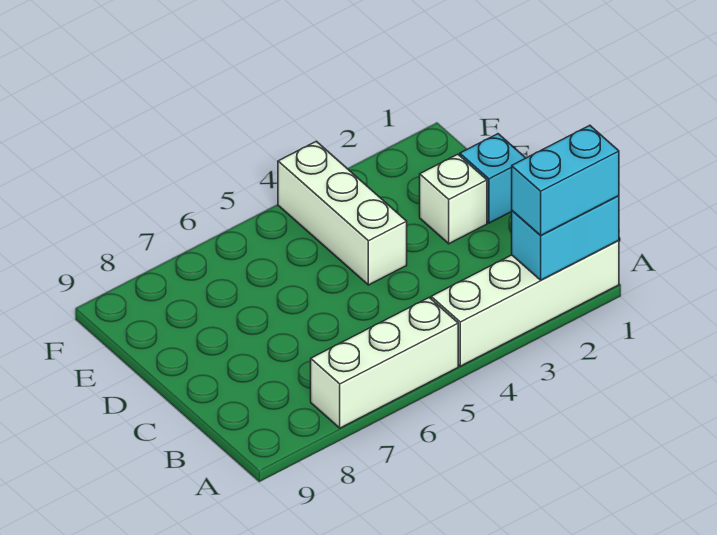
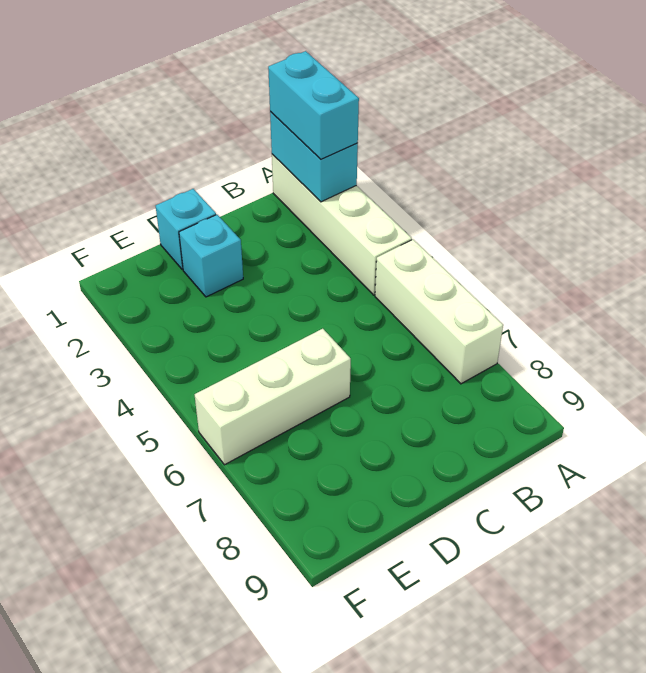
white 1x1 brick [420,154,487,244] -> cyan 1x1 brick [179,215,243,297]
white 1x3 brick [278,141,407,285] -> white 1x3 brick moved to [195,329,351,465]

